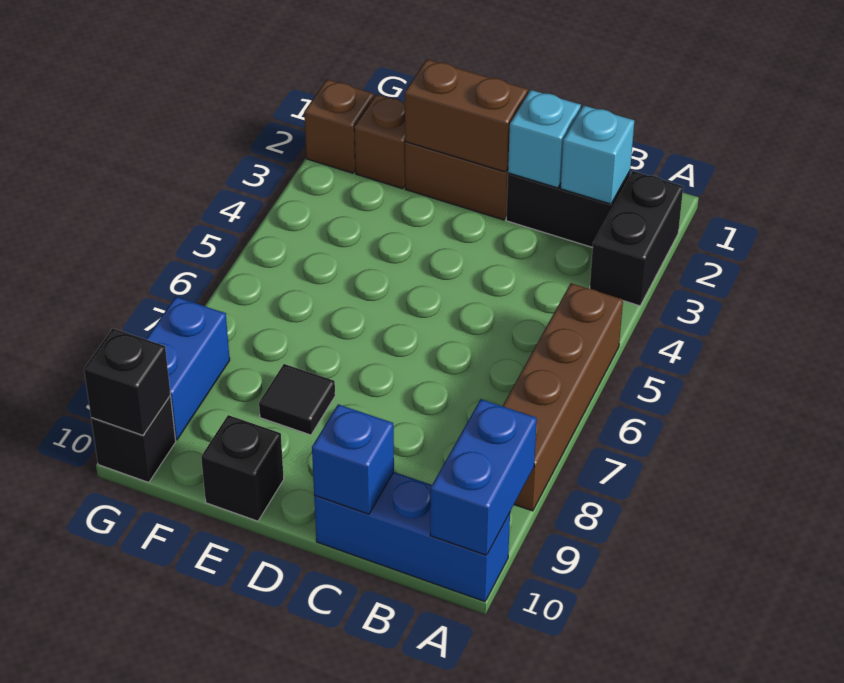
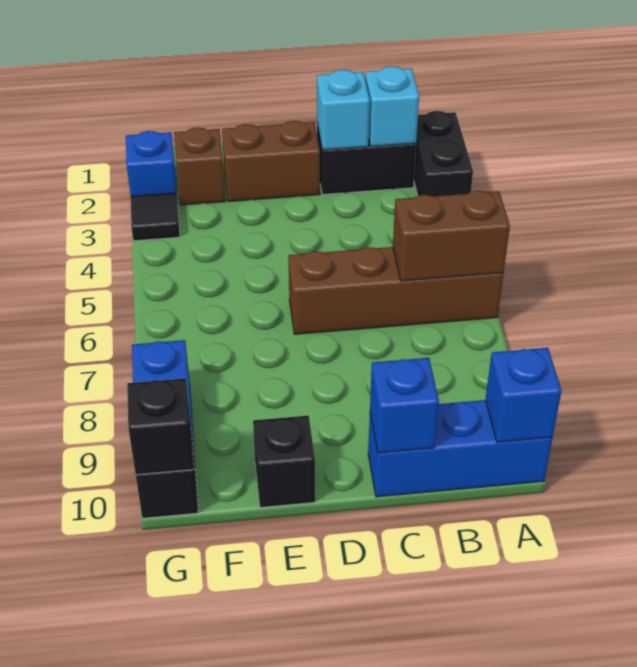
brown 1x4 brick [503,283,623,511] -> brown 1x4 brick turned to [288,247,503,334]
blue 1x2 brick [430,399,537,555] -> blue 1x1 brick [486,348,562,442]
brown 1x2 brick [405,59,528,172] -> brown 1x2 brick moved to [393,191,510,281]
black 1x1 tile [259,364,335,435] -> black 1x1 tile moved to [130,193,180,241]
brown 1x1 brick [304,80,374,173] -> blue 1x1 brick [126,131,178,202]

